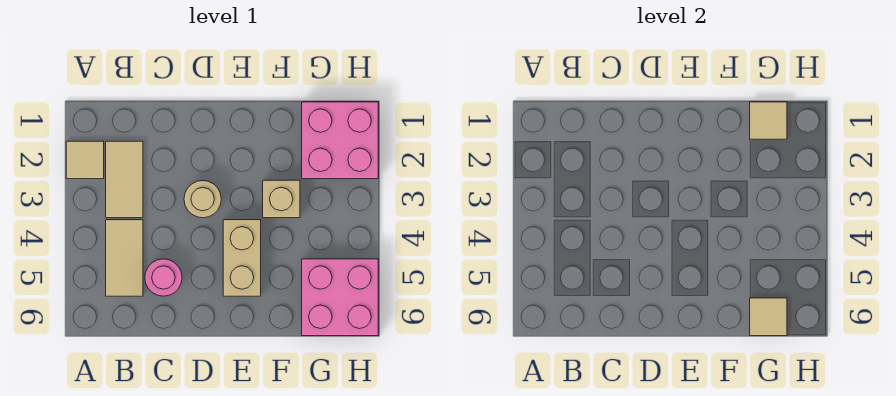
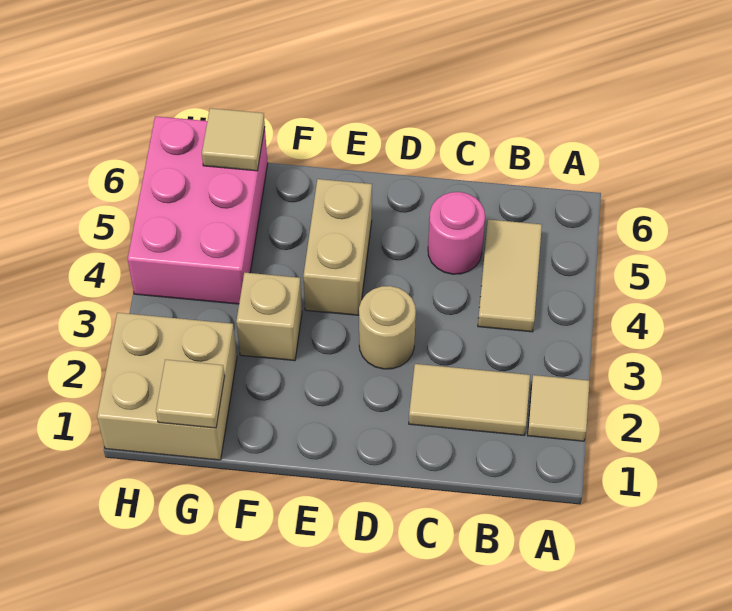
tan 1x2 tile [106,141,143,218] -> tan 1x2 tile turned to [409,364,530,435]
pink 2x2 brick [302,102,378,179] -> tan 2x2 brick [97,313,237,460]
pink 2x2 brick [302,259,378,336] -> pink 2x3 brick [128,116,268,304]

